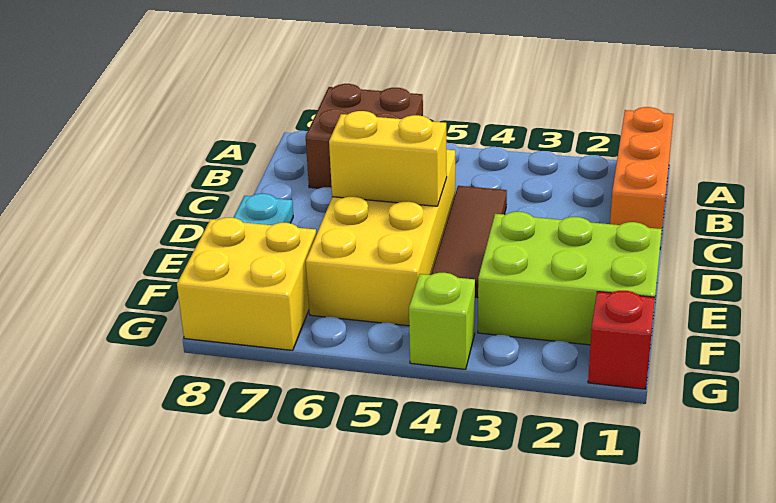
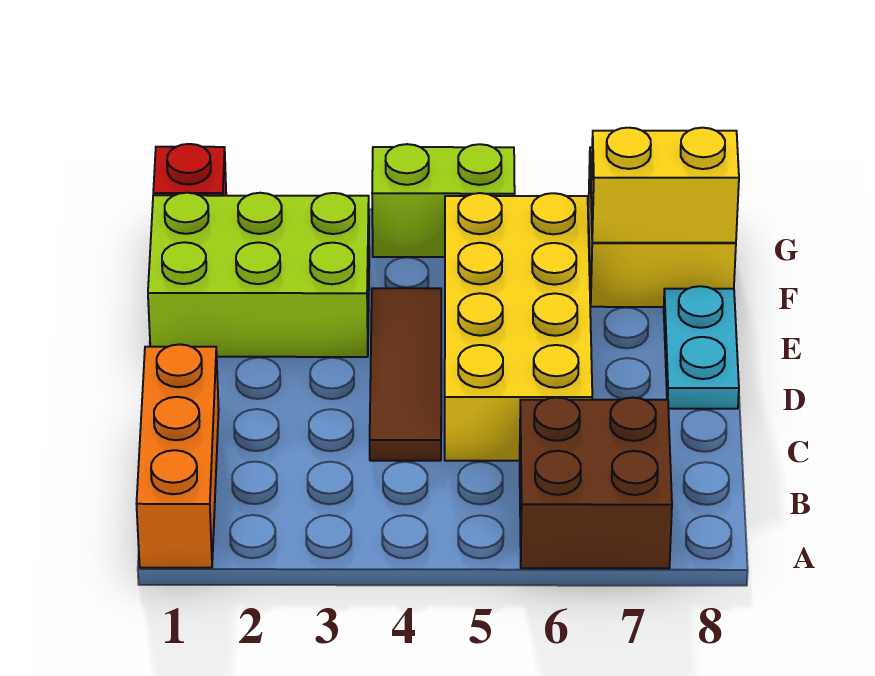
yellow 1x2 brick [329,111,447,206] -> yellow 1x2 brick moved to [591,128,739,243]
lime 1x1 brick [409,273,475,369] -> lime 1x2 brick [372,144,515,257]

